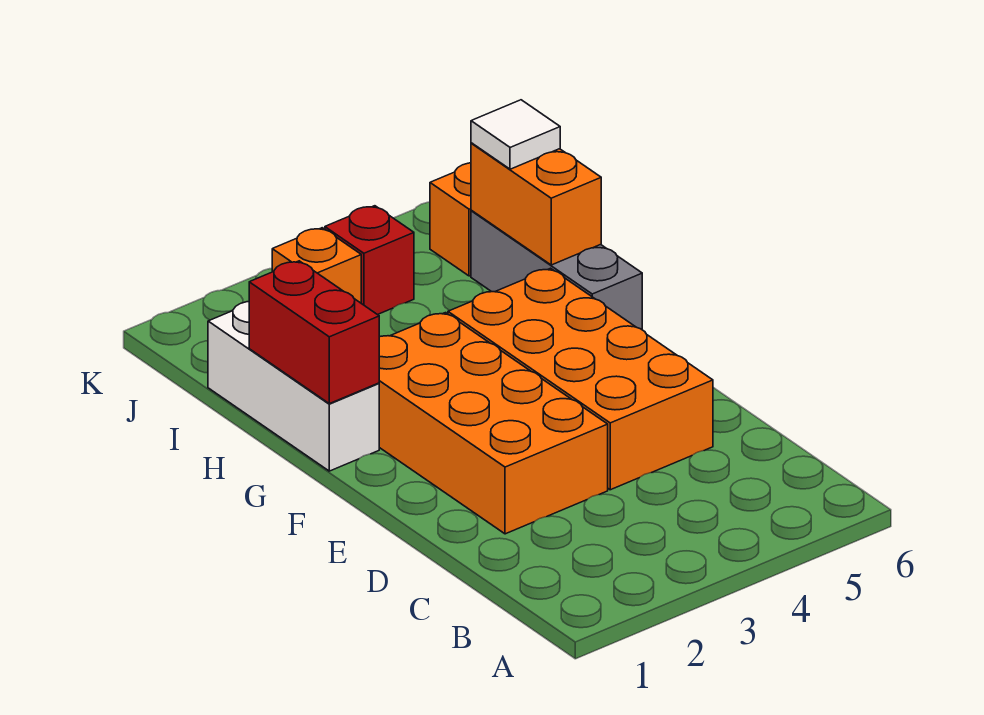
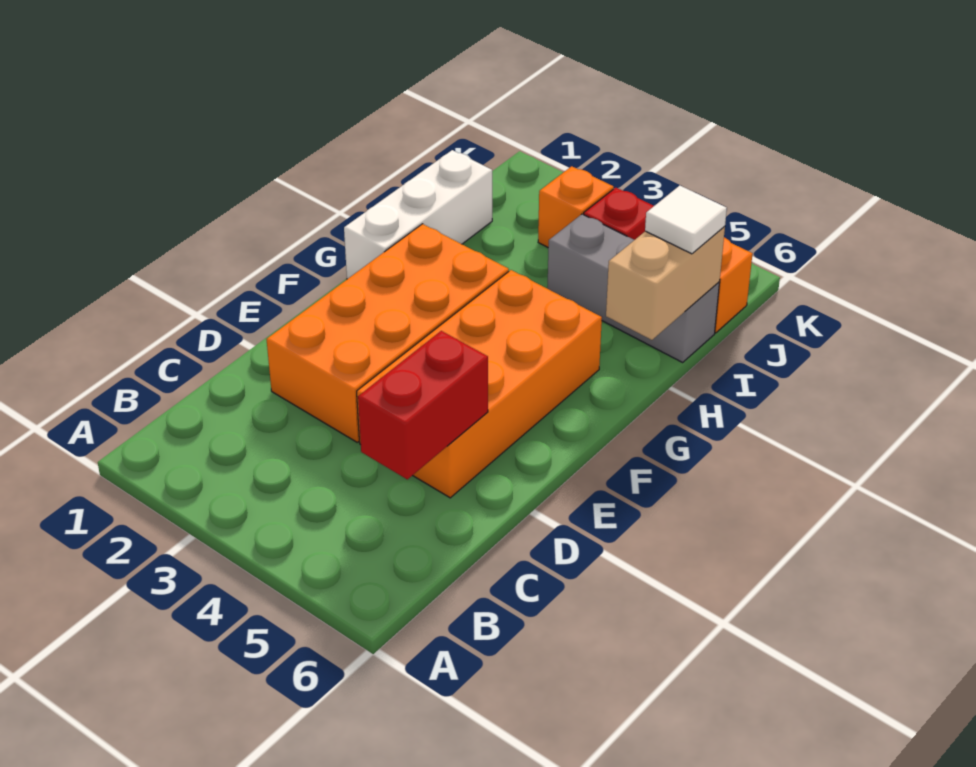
red 1x2 brick [249,261,379,404] -> red 1x2 brick moved to [358,331,488,479]
grey 1x3 brick [471,211,642,329] -> grey 1x3 brick turned to [547,214,720,362]
orange 1x2 brick [471,143,601,265] -> tan 1x2 brick [606,226,725,340]

